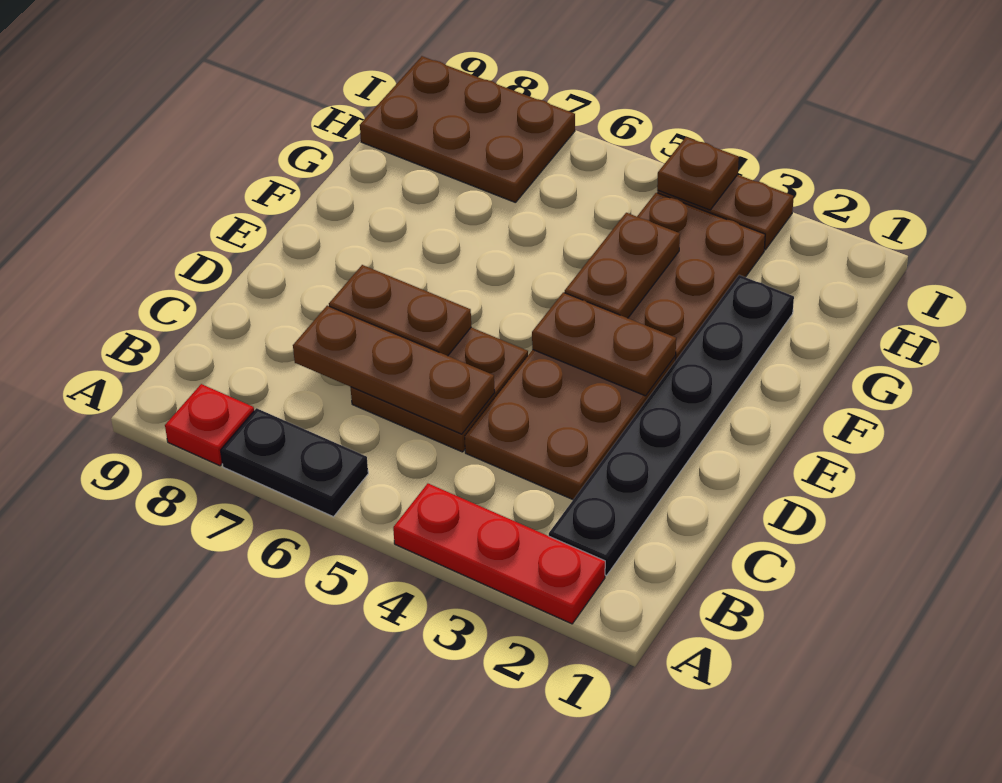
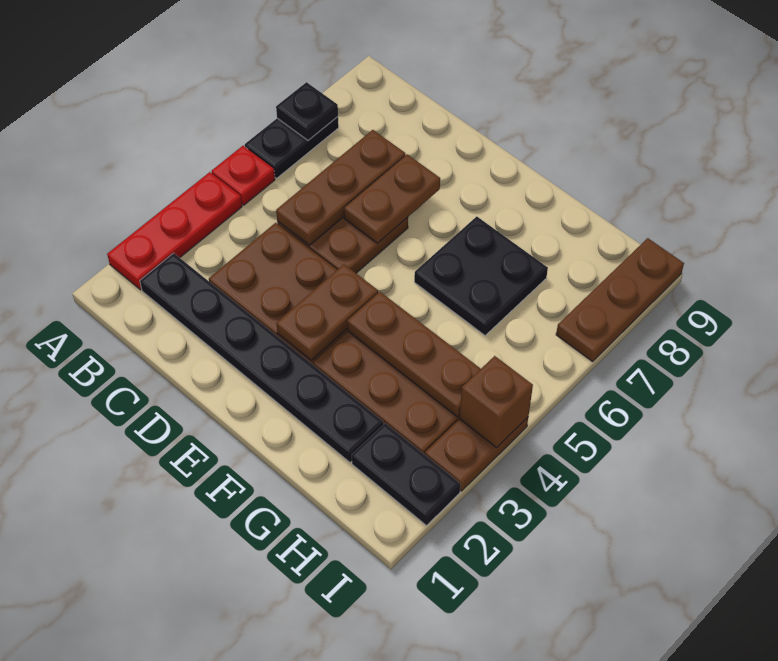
none -> black 1x1 plate [276,82,338,140]
red 1x1 plate [165,384,254,466] -> red 1x1 plate moved to [212,146,275,205]
brown 1x2 plate [565,213,680,318] -> brown 1x3 plate [347,292,481,417]
none -> black 2x2 plate [414,216,548,336]
none -> black 1x2 plate [352,423,461,526]
brown 2x3 plate [360,56,575,203] -> brown 1x3 plate [556,238,684,362]
brown 1x1 plate [657,137,739,210] -> brown 1x1 brick [459,356,533,447]

